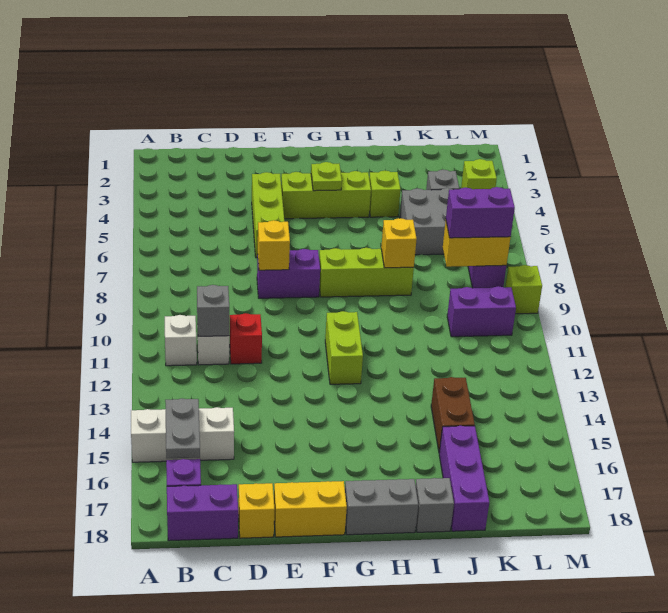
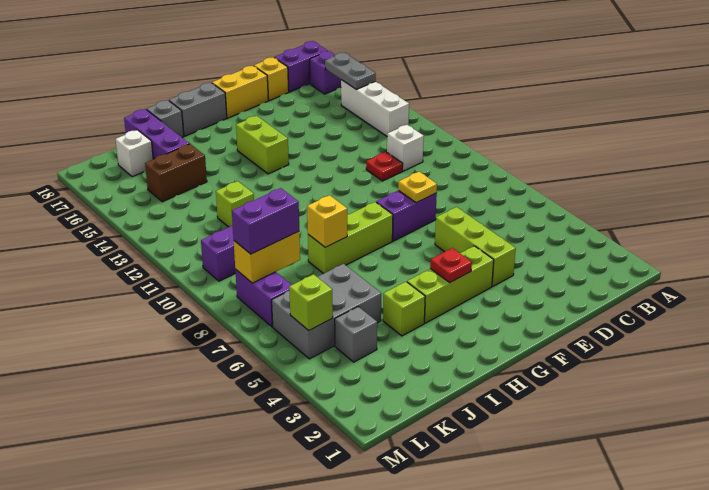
white 1x3 brick [131,407,234,462] -> white 1x3 brick turned to [341,80,409,136]
white 1x1 brick [165,315,197,366] -> white 1x1 brick moved to [116,130,153,177]
grey 1x1 brick [197,285,229,337] -> none
red 1x1 brick [230,313,262,364] -> red 1x1 plate [366,152,403,181]
yellow 1x1 brick [258,220,290,270] -> yellow 1x1 plate [398,172,437,203]
lime 1x1 plate [311,162,342,191] -> red 1x1 plate [430,248,472,282]
lime 1x2 brick [325,311,363,384] -> lime 1x2 brick moved to [236,116,289,174]
brown 1x2 brick [431,377,475,452] -> brown 1x2 brick turned to [145,144,207,202]
lime 1x1 brick [505,265,542,314] -> lime 1x1 brick moved to [216,181,254,227]

